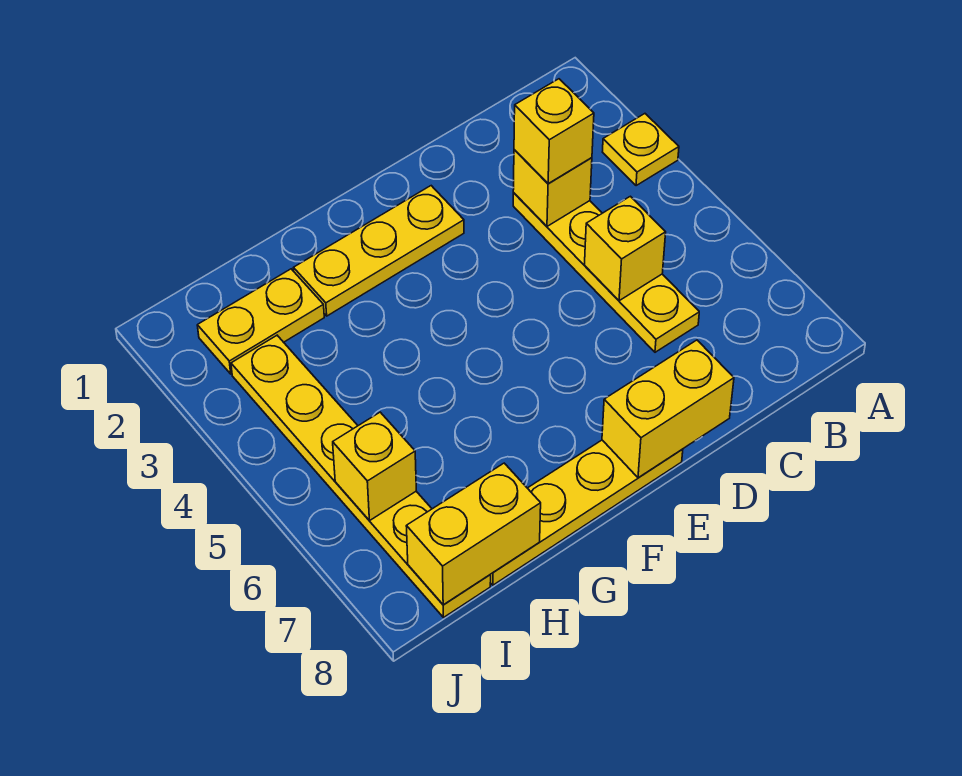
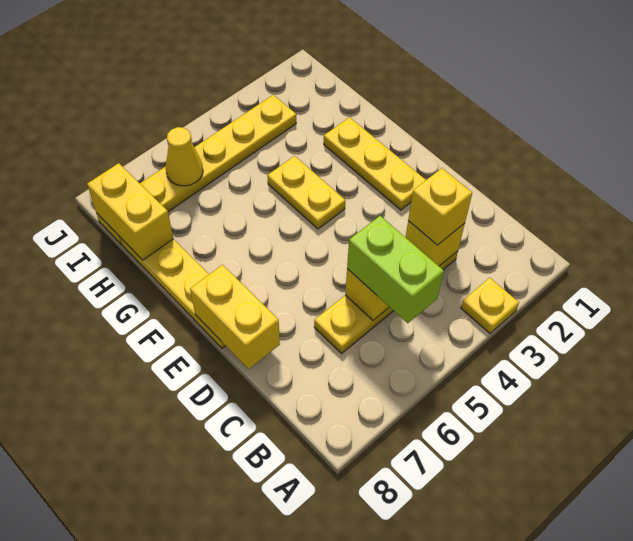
none -> lime 1x2 brick [347,216,444,323]
yellow 1x2 plate [197,269,324,374] -> yellow 1x2 plate moved to [267,156,346,229]
yellow 1x1 brick [333,412,416,521] -> yellow 1x1 cone [166,127,203,186]

